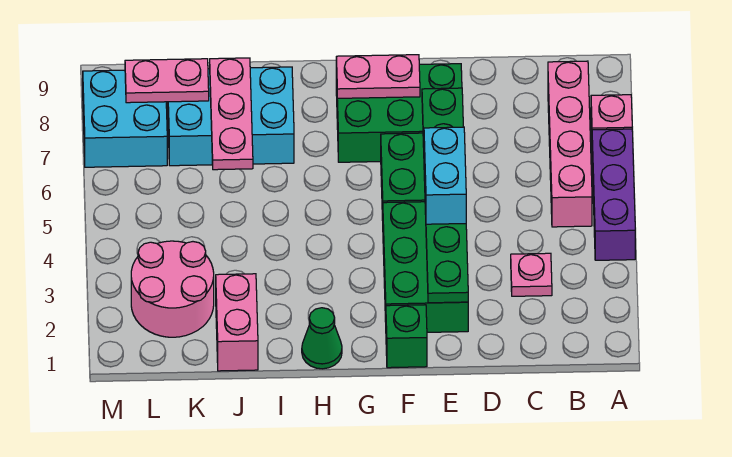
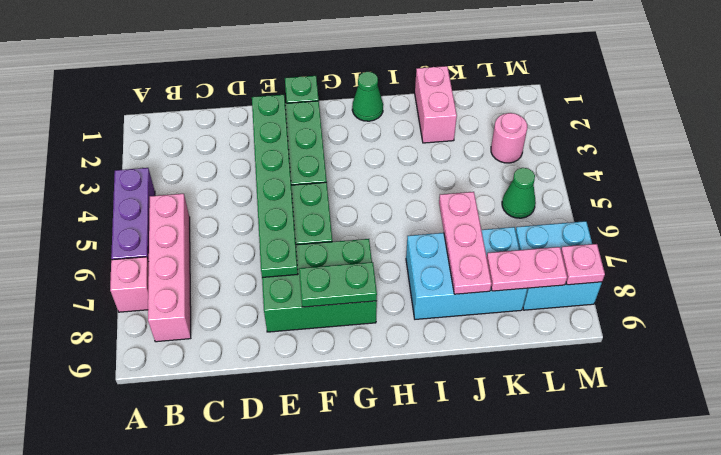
pink 1x1 plate [511,253,552,296] -> pink 1x1 plate moved to [561,244,605,285]
cyan 1x2 brick [424,127,466,224] -> none
pink 1x2 plate [336,55,420,98] -> green 1x2 plate [299,262,377,307]
pink 2x2 round brick [131,241,214,337] -> pink 1x1 round brick [491,113,527,163]
none -> green 1x1 cone [502,168,536,218]

